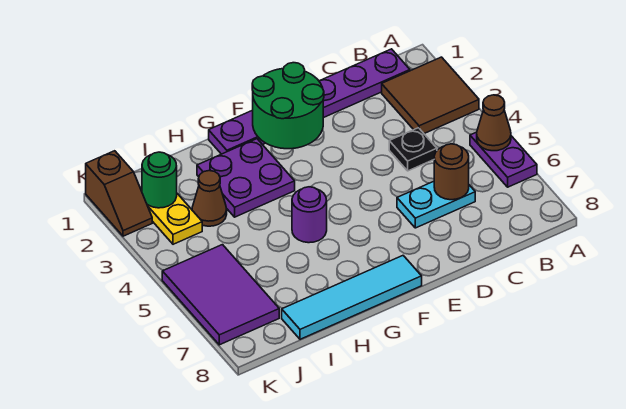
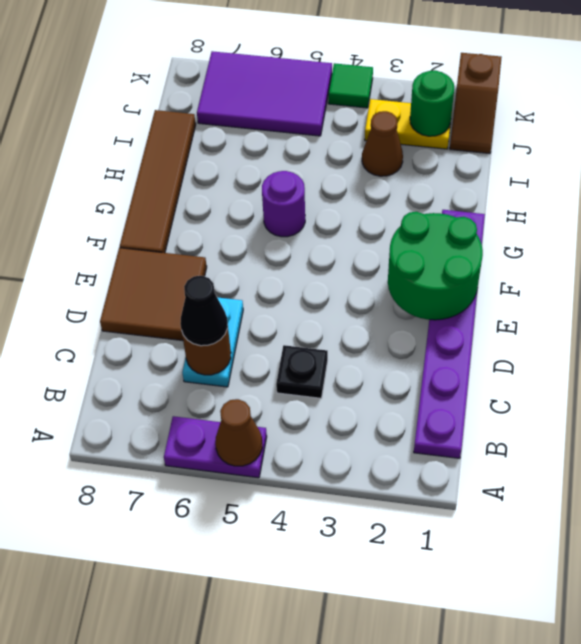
brown 2x2 tile [382,57,479,133] -> brown 2x2 tile moved to [100,248,207,341]
none -> black 1x1 cone [180,276,227,346]
cyan 1x4 tile [282,256,422,339] -> brown 1x4 tile [120,110,196,253]
purple 2x2 plate [197,139,295,217] -> none
brown 1x2 slope [86,151,152,236] -> brown 1x2 slope turned to [450,53,502,154]
none -> green 1x1 tile [328,63,373,108]

